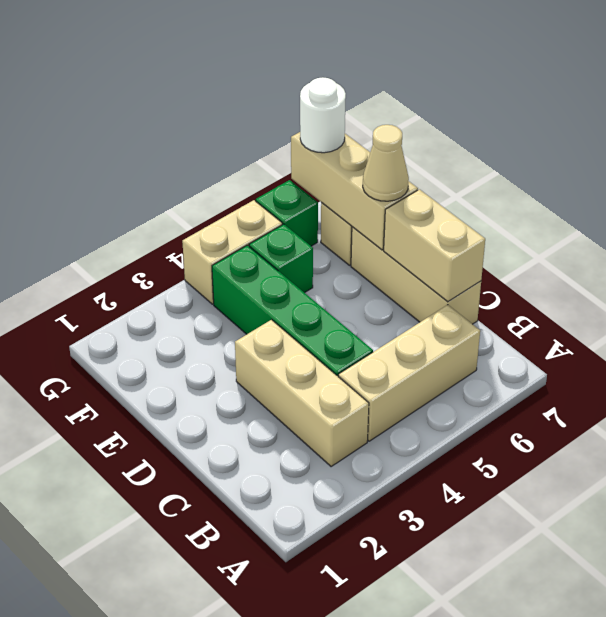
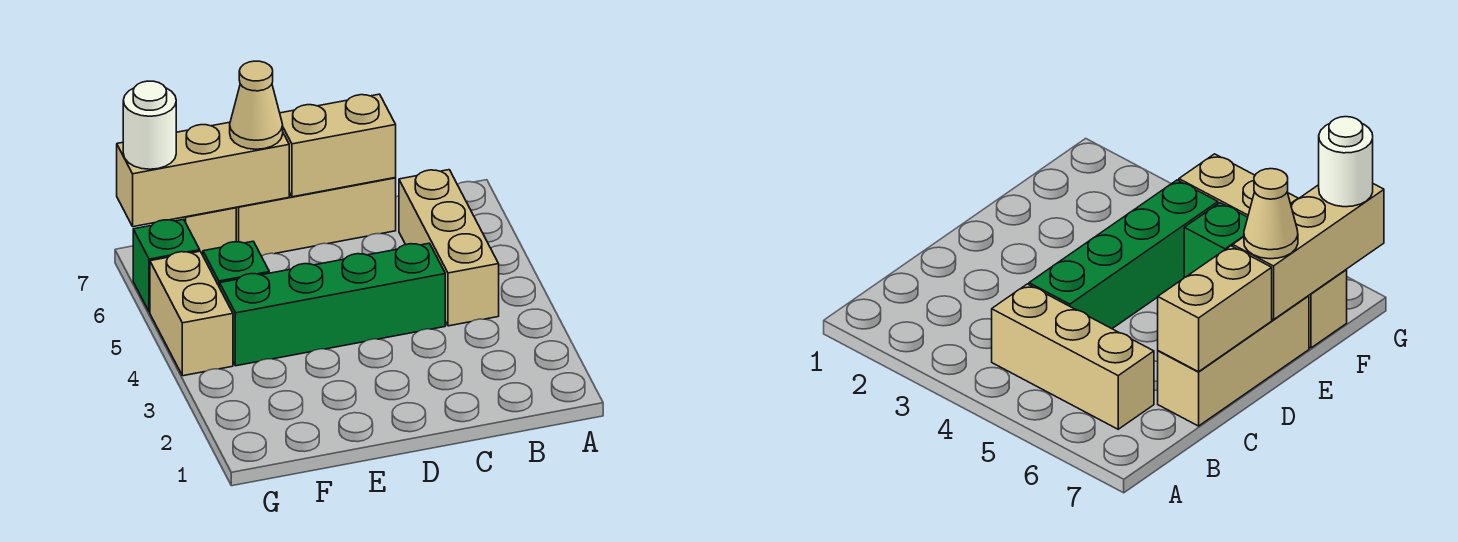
tan 1x3 brick [235,320,369,467] -> none

